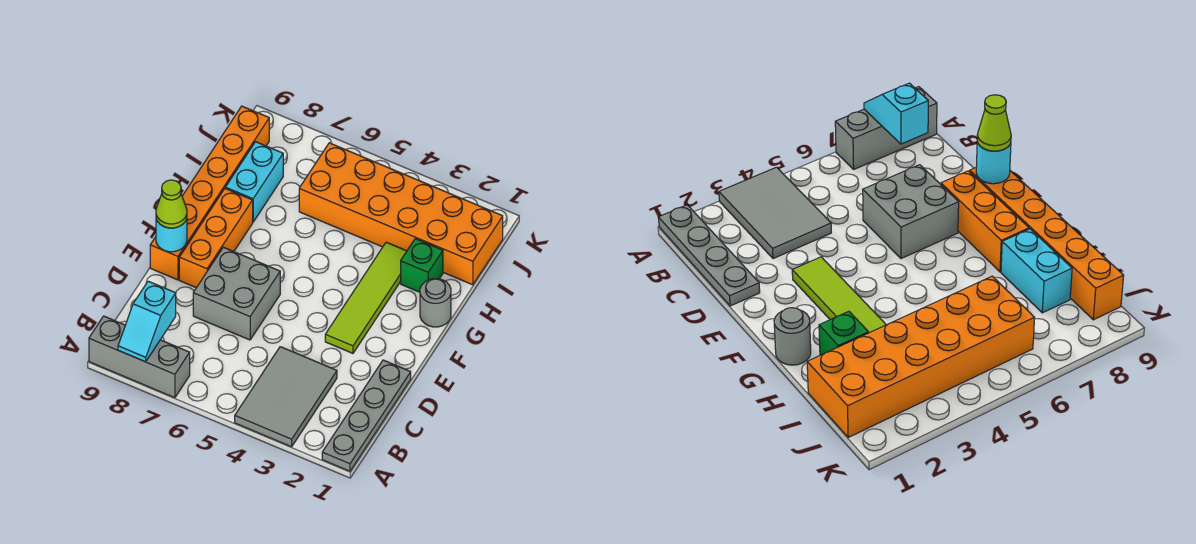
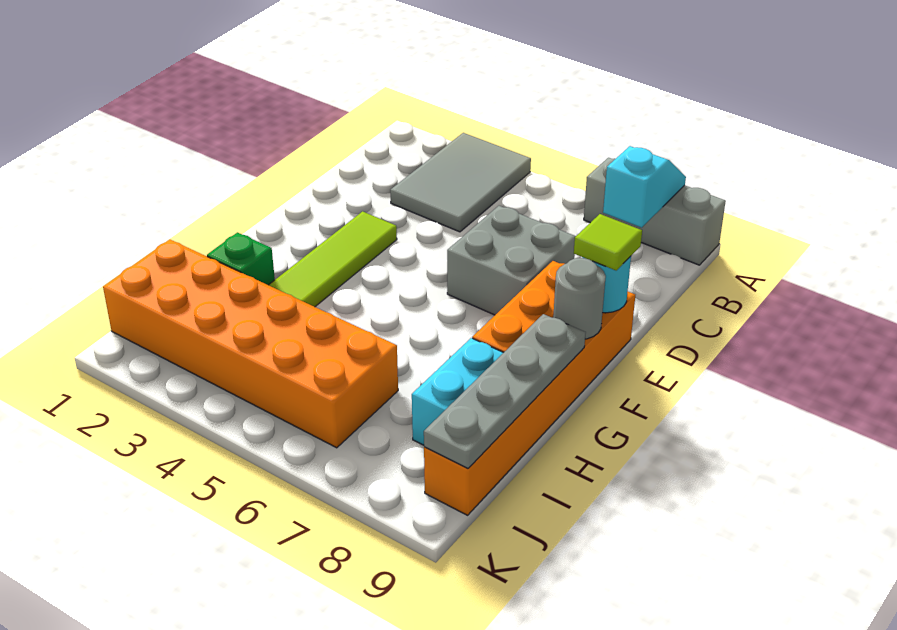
grey 1x4 plate [322,360,411,471] -> grey 1x4 plate moved to [424,314,586,468]
lime 1x1 cone [156,180,187,228] -> lime 1x1 tile [574,214,642,270]
grey 1x1 round brick [420,279,451,327] -> grey 1x1 round brick moved to [553,258,606,339]

